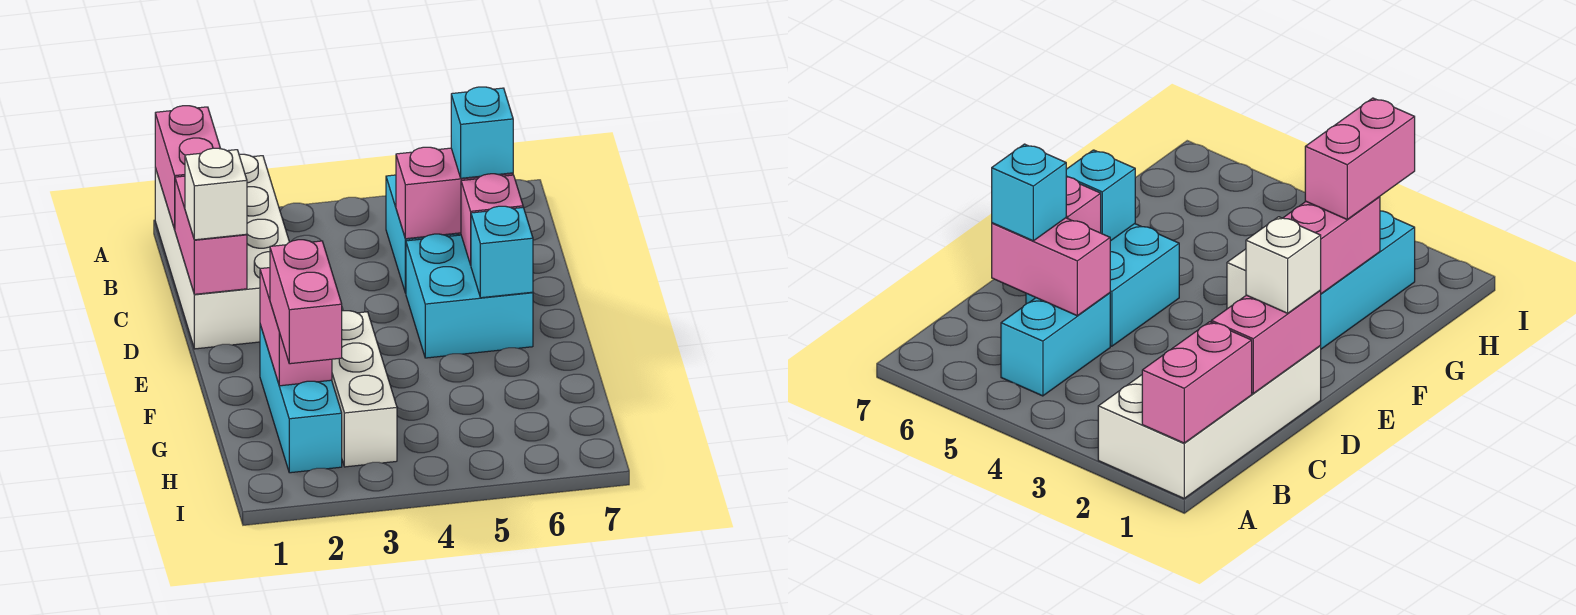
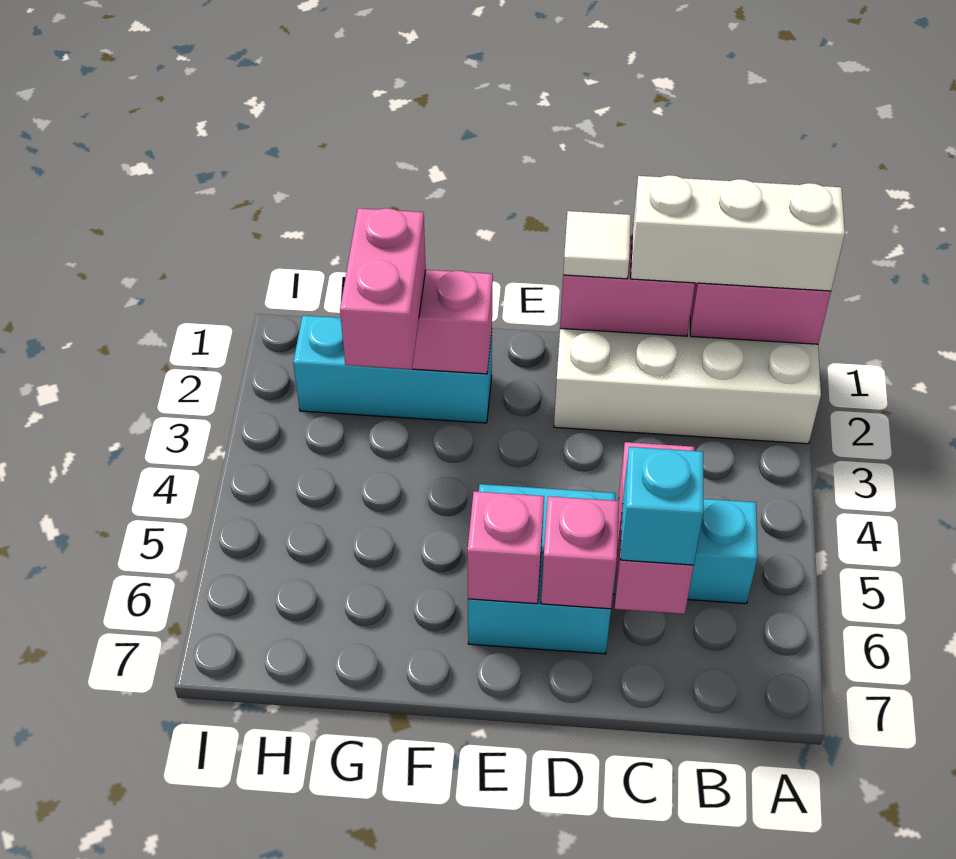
white 1x1 brick [185,148,247,240] -> white 1x1 tile [563,211,631,279]
cyan 1x1 brick [471,206,533,298] -> pink 1x1 brick [467,491,544,604]
white 1x3 brick [332,311,397,467] -> white 1x3 brick moved to [631,175,845,291]
pink 1x2 brick [270,240,342,364] -> pink 1x2 brick turned to [340,208,426,369]

